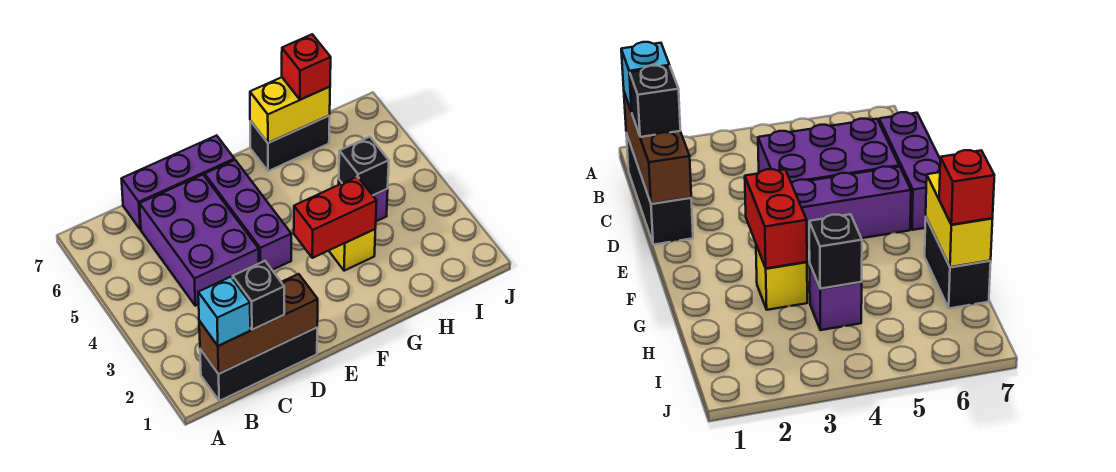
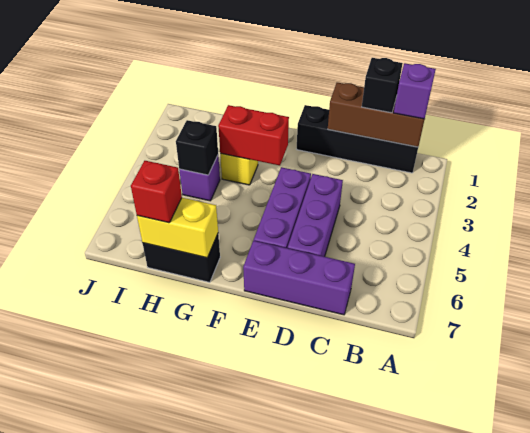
black 1x3 brick [200,327,317,401] -> black 1x4 brick [297,105,418,173]
cyan 1x1 brick [198,277,250,346] -> purple 1x1 brick [394,63,436,119]
purple 2x3 brick [140,175,259,306] -> purple 1x3 brick [288,174,343,257]

